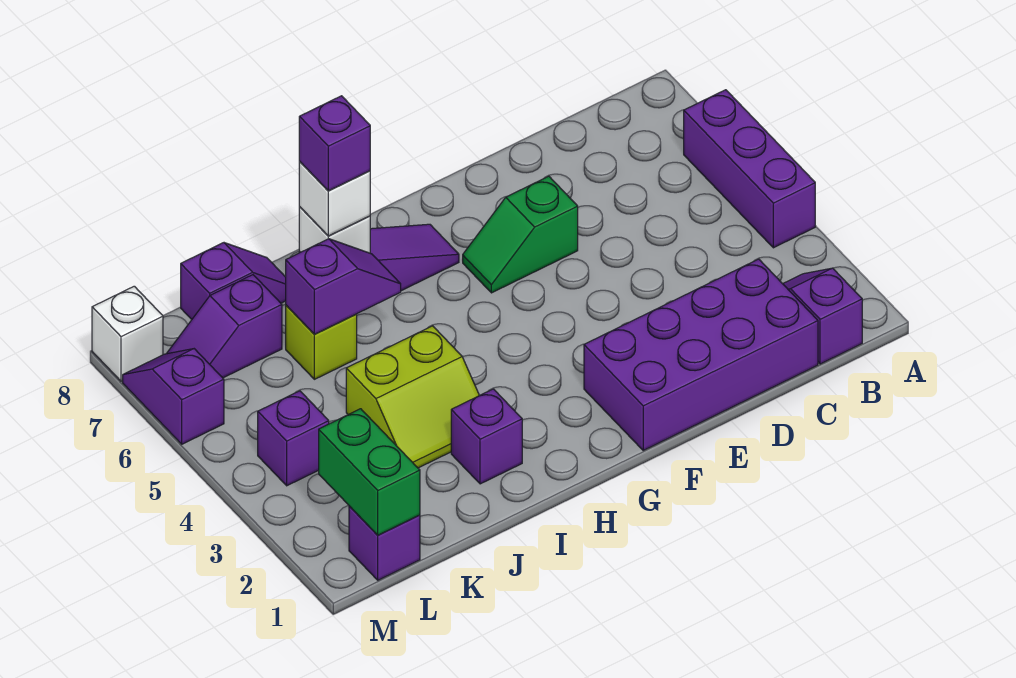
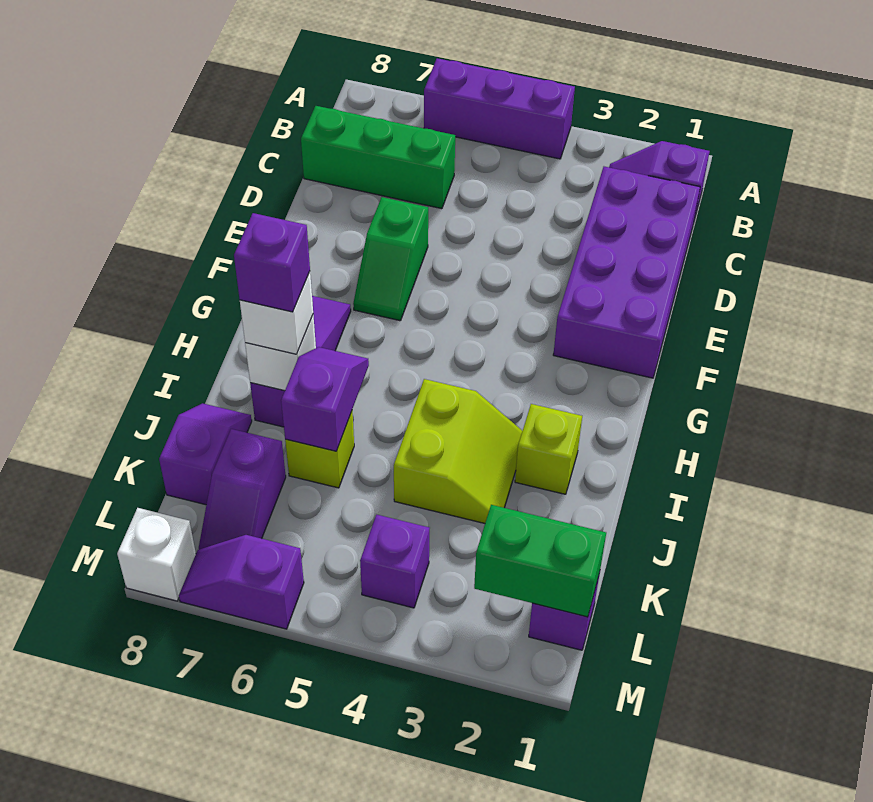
none -> green 1x3 brick [301,106,455,209]
purple 1x1 brick [451,389,522,484] -> lime 1x1 brick [515,404,582,494]

